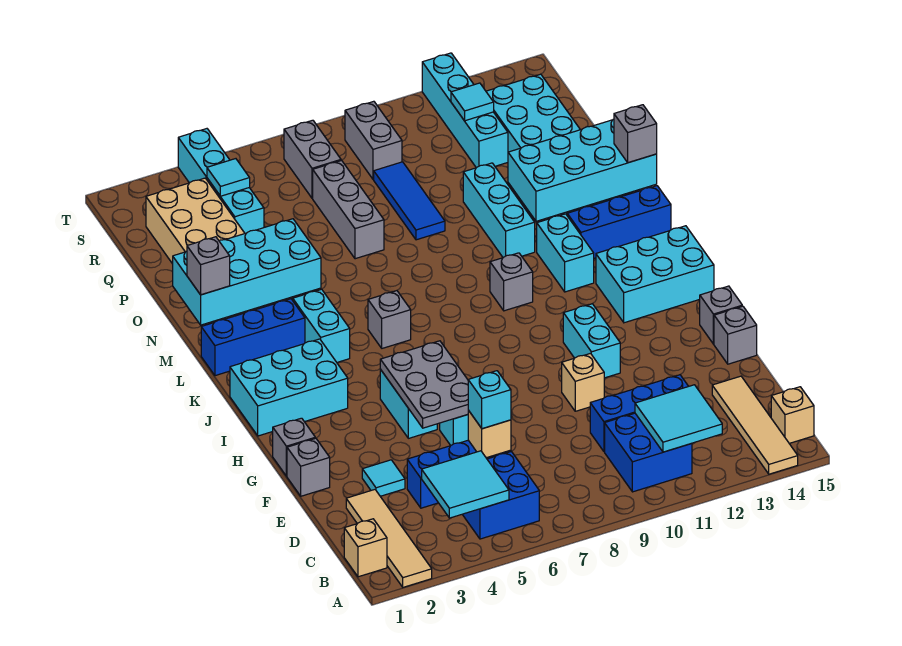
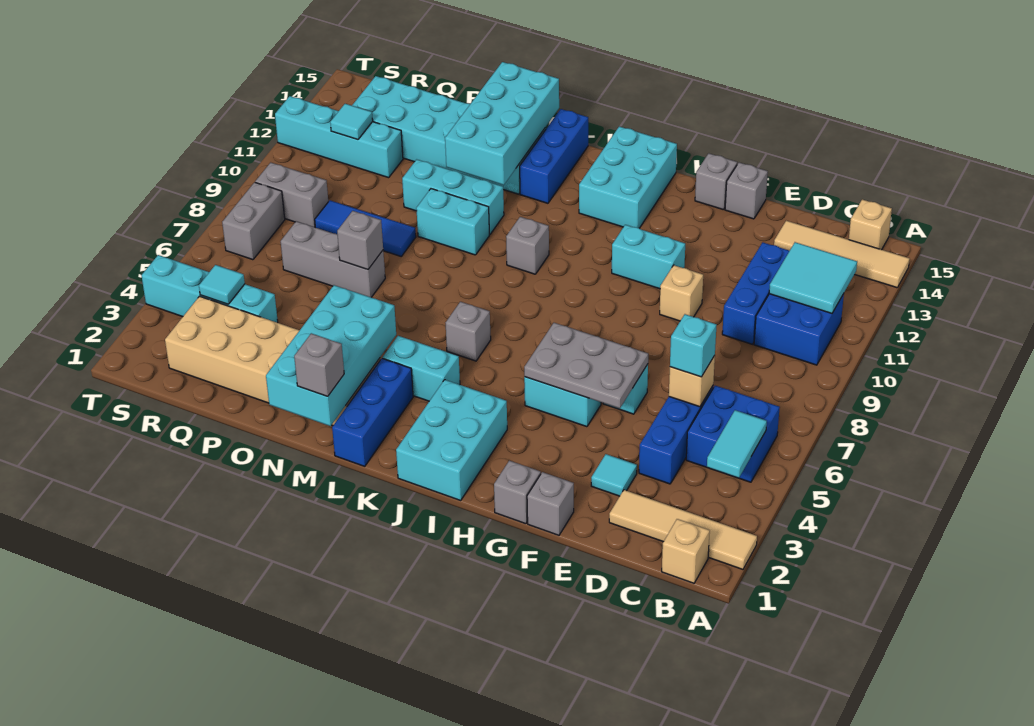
cyan 2x2 tile [422,451,509,518] -> cyan 1x2 tile [707,410,767,478]
cyan 1x2 brick [537,214,594,292] -> cyan 1x2 brick moved to [416,189,489,255]
grey 1x1 brick [614,105,657,163] -> grey 1x1 brick moved to [337,211,383,269]
grey 1x2 brick [284,120,341,198] -> grey 1x2 brick turned to [222,182,285,260]

